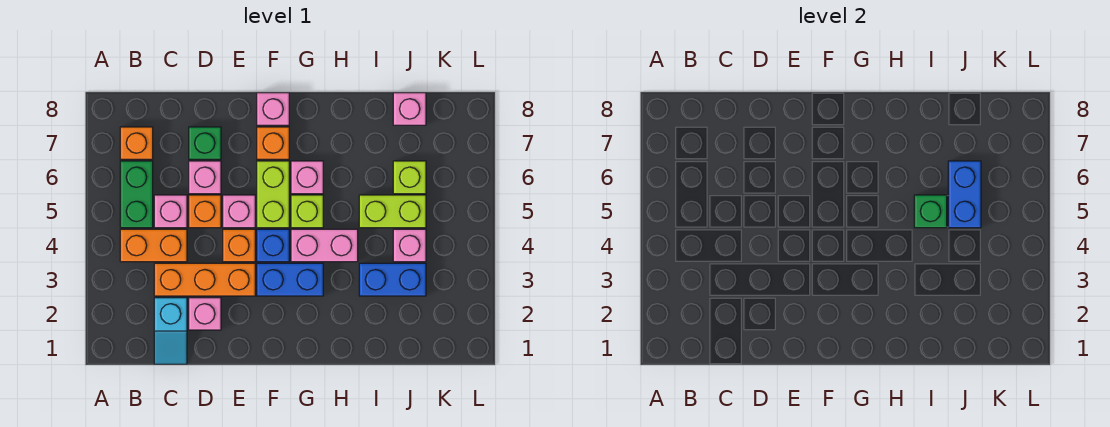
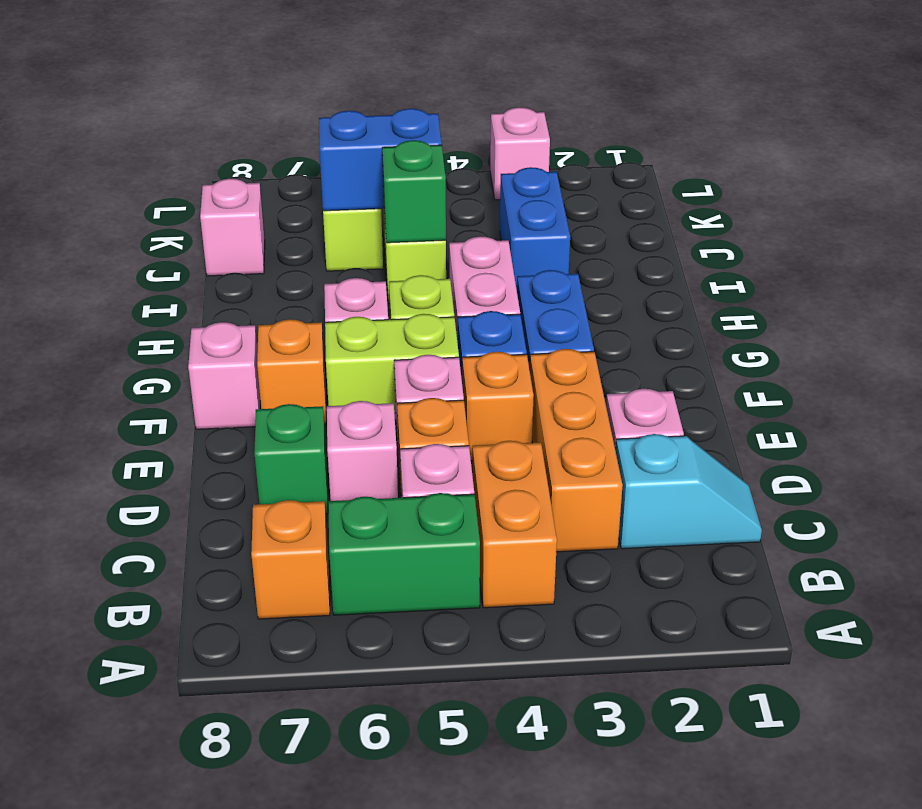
pink 1x1 brick [393,229,426,262] -> pink 1x1 brick moved to [490,107,550,200]

